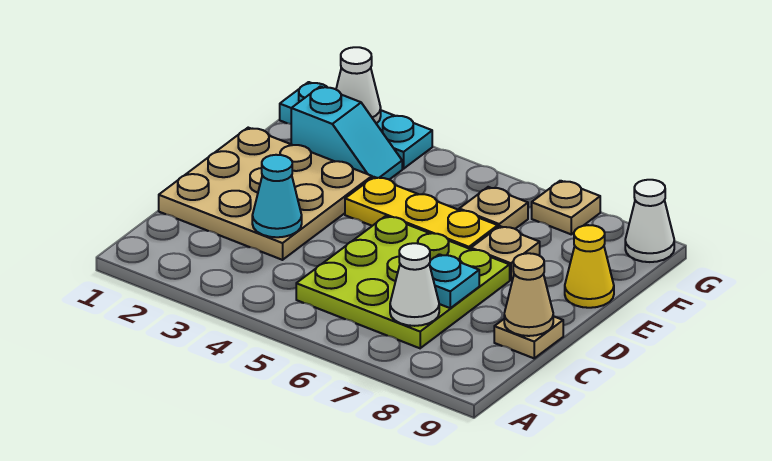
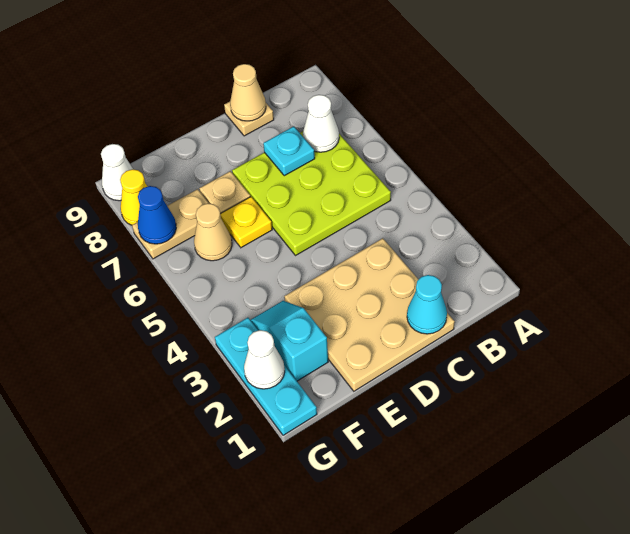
cyan 1x1 cone [252,155,302,237] -> cyan 1x1 cone moved to [407,275,447,334]
yellow 1x3 plate [345,177,498,249] -> yellow 1x1 plate [220,197,272,248]
yellow 1x1 cone [565,225,614,308] -> yellow 1x1 cone moved to [120,169,147,225]
tan 1x1 plate [459,187,528,229] -> tan 1x1 cone [194,203,232,261]
tan 1x1 plate [532,181,600,234] -> tan 1x2 plate [132,189,208,259]
none -> blue 1x1 cone [138,186,176,244]

